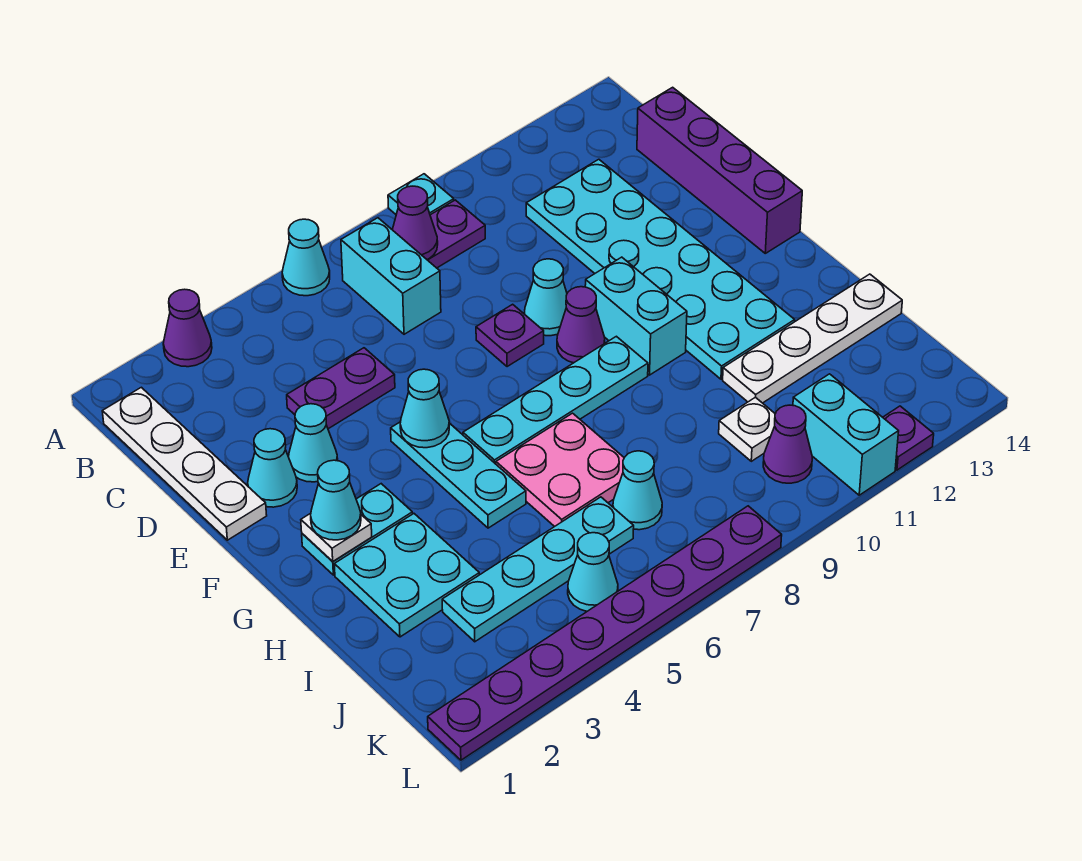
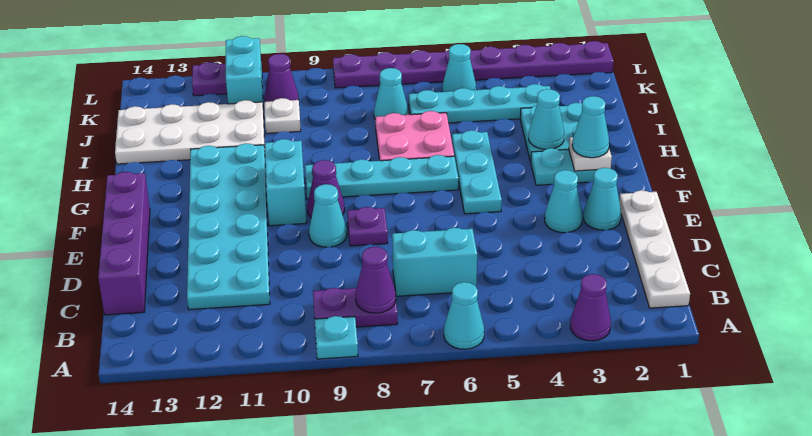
cyan 1x2 brick [341,218,441,334] -> cyan 1x2 brick turned to [392,228,477,296]
purple 1x2 plate [287,348,395,429] -> none
cyan 1x1 cone [400,369,449,448] -> cyan 1x1 cone moved to [529,89,564,149]
white 1x4 plate [723,274,902,403] -> white 2x4 plate [115,100,265,164]

